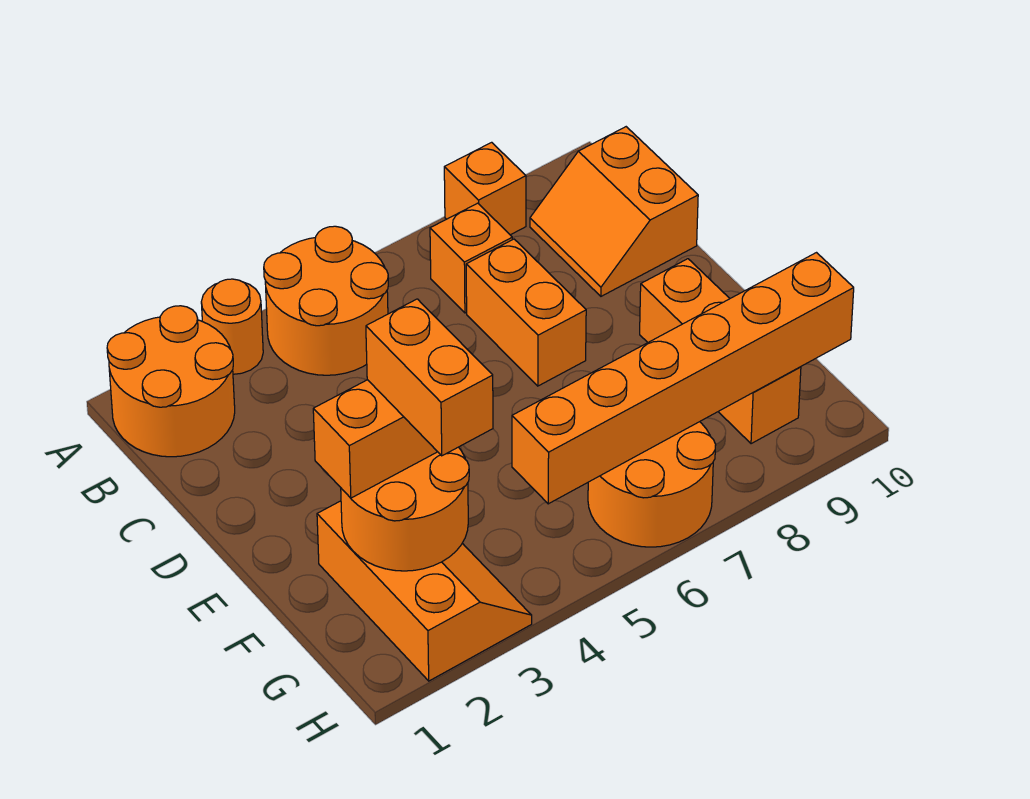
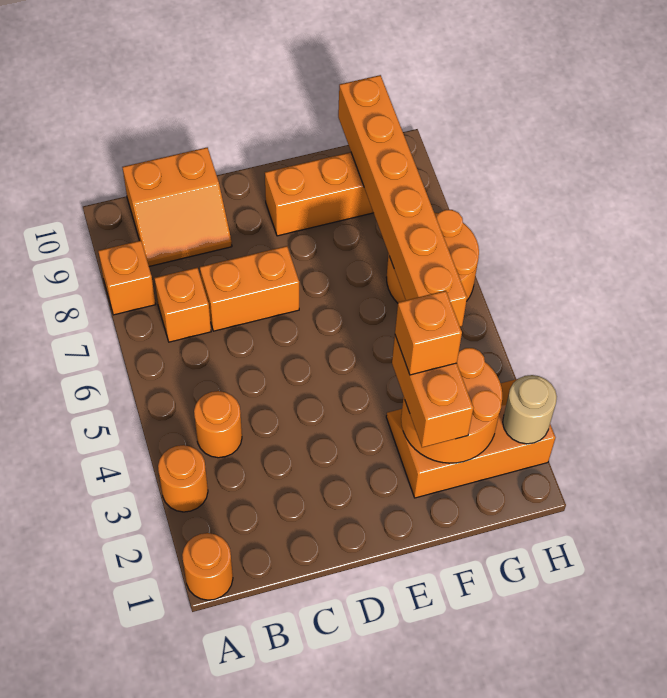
orange 2x2 round brick [107,306,235,457] -> orange 1x1 round brick [182,533,233,600]
orange 2x2 round brick [264,226,388,375] -> orange 1x1 round brick [194,391,242,458]
orange 1x2 brick [366,299,493,456] -> orange 1x1 brick [395,291,462,375]
none -> tan 1x1 round brick [503,375,557,444]

